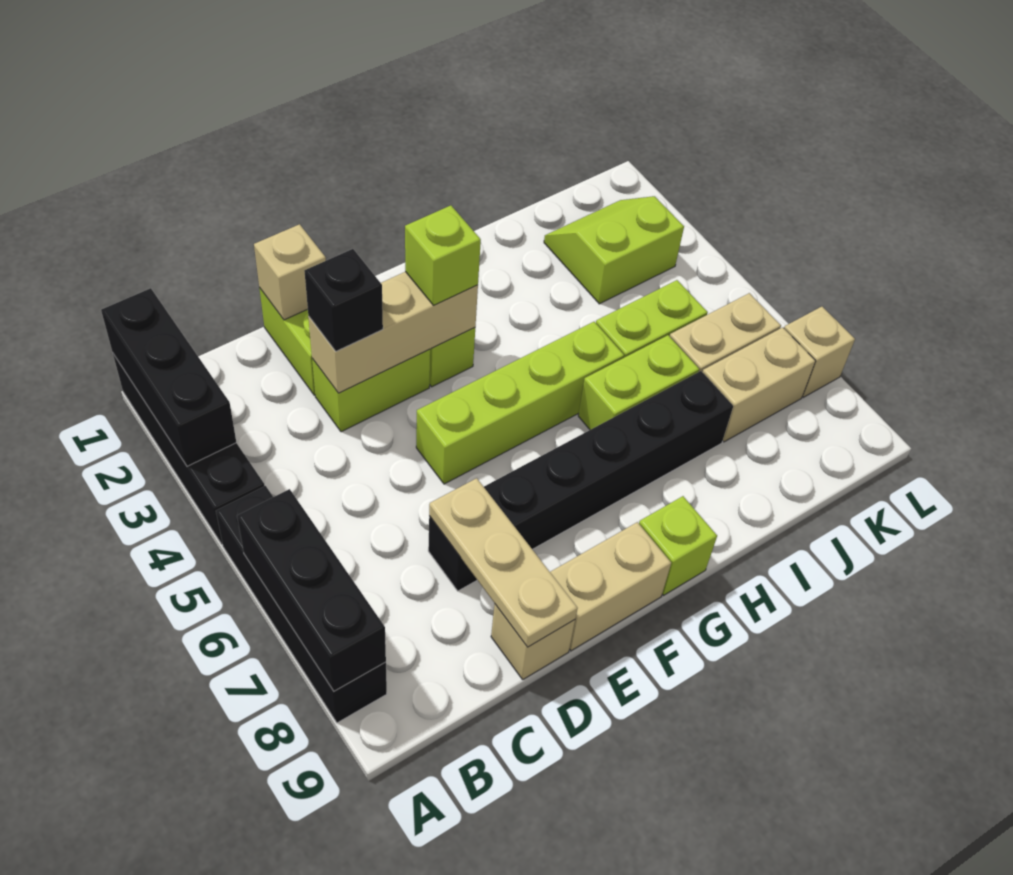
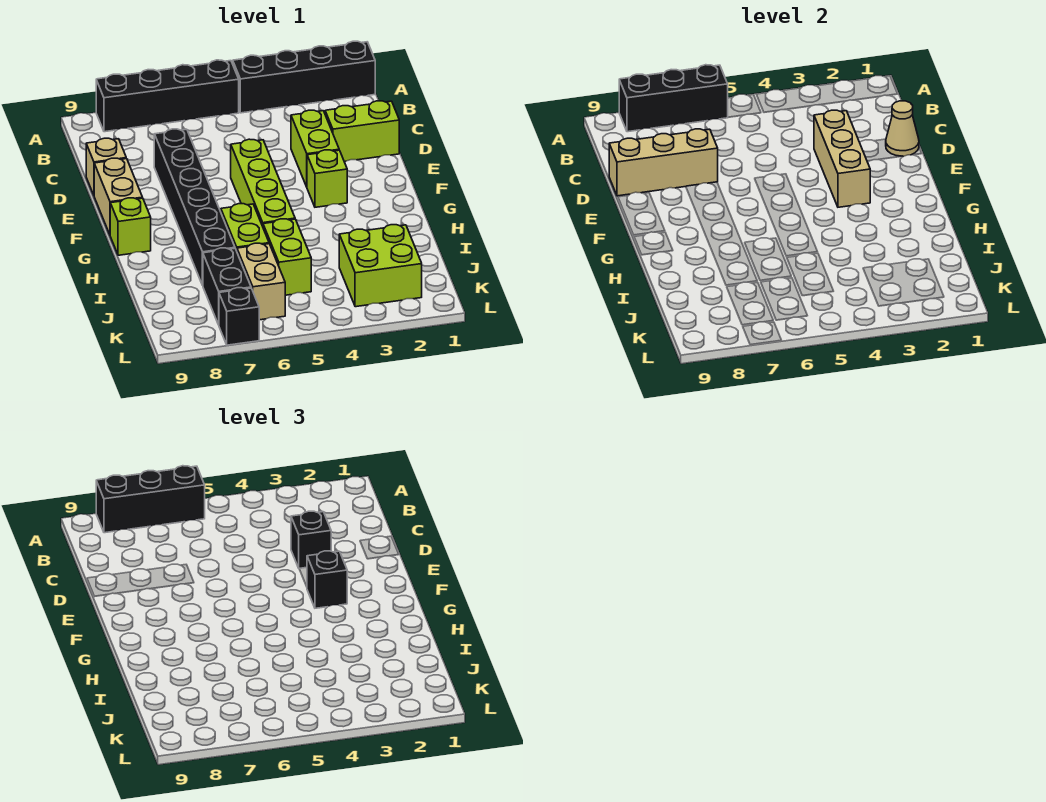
black 1x3 brick [101,288,236,466] -> black 1x3 brick moved to [96,466,205,533]
tan 1x1 brick [254,224,326,320] -> tan 1x1 cone [886,101,919,156]
tan 1x3 plate [429,478,578,647] -> tan 1x3 brick [609,129,718,196]
lime 1x1 brick [405,205,481,305] -> black 1x1 brick [307,551,347,608]
lime 2x2 slope [544,196,684,304] -> lime 2x2 brick [339,225,422,307]
tan 1x2 brick [703,327,815,442] -> black 1x2 brick [203,248,251,325]
tan 1x1 brick [784,307,855,397] -> black 1x1 brick [219,288,259,345]

